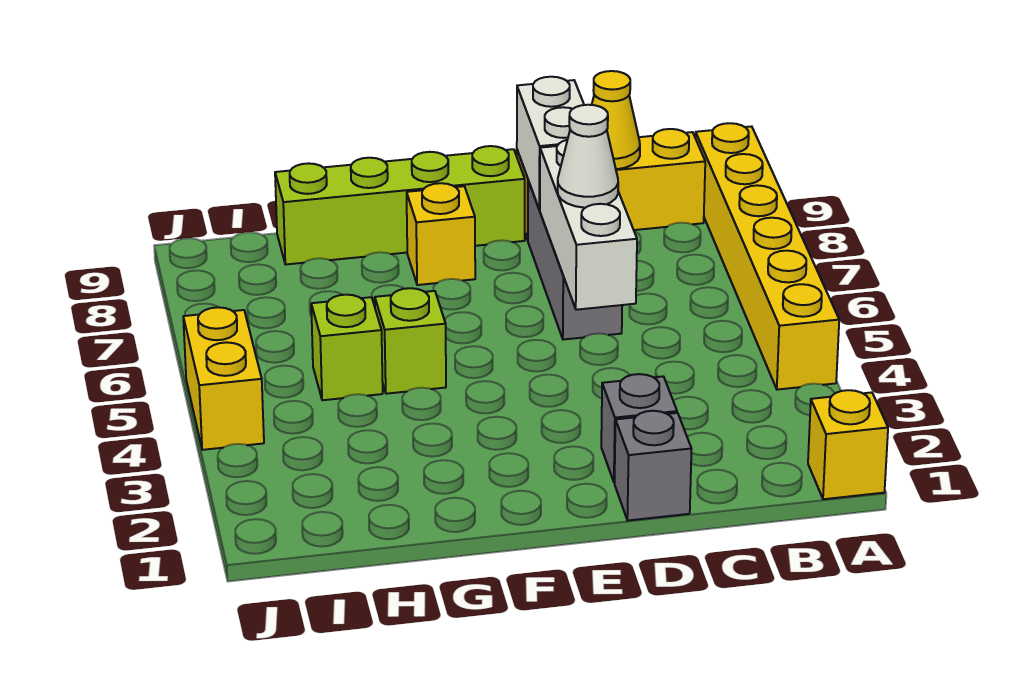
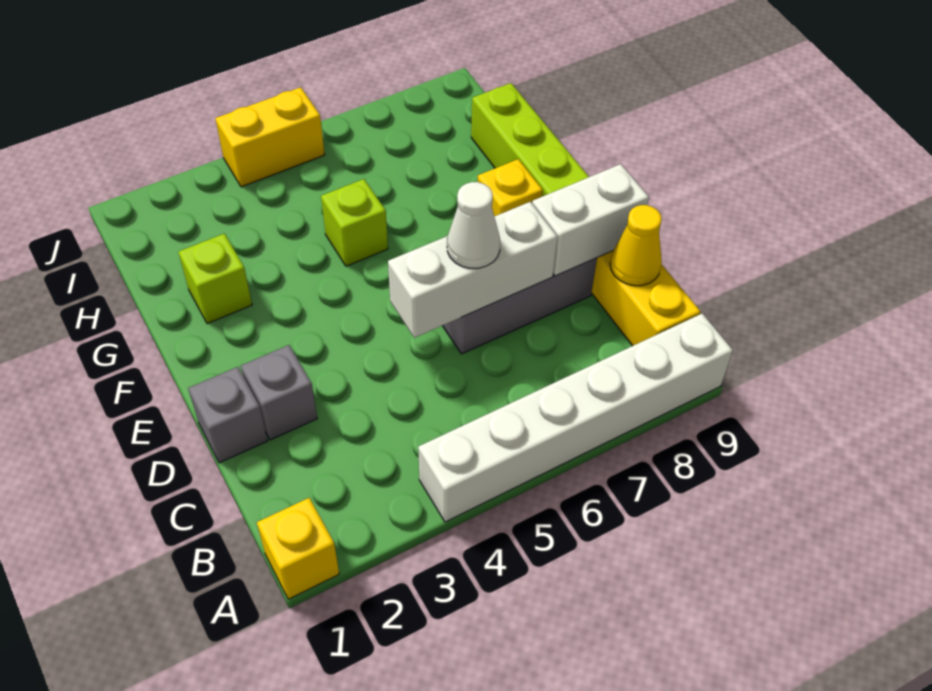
yellow 1x6 brick [695,123,839,390] -> white 1x6 brick [418,314,733,522]
lime 1x1 brick [311,295,383,400] -> lime 1x1 brick moved to [179,234,252,324]

